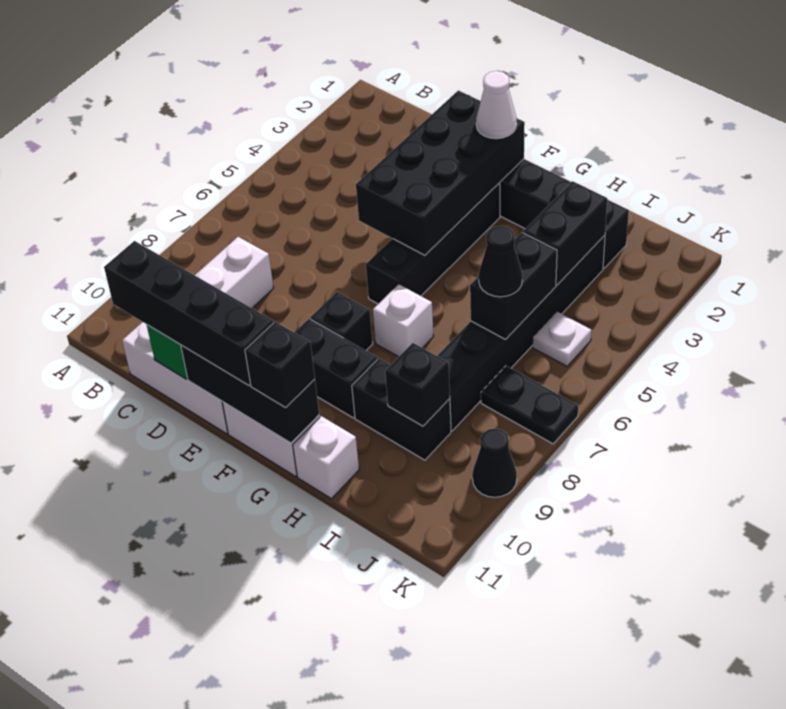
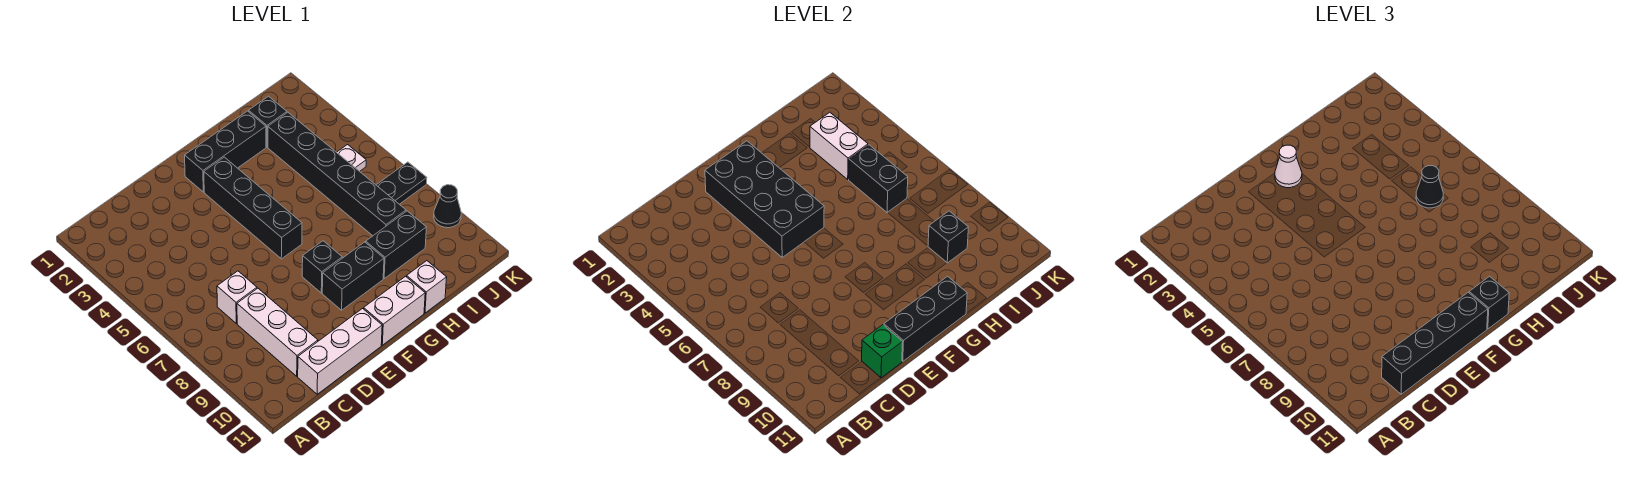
white 1x1 brick [373,284,434,357] -> white 1x1 brick moved to [217,271,257,323]
black 1x2 brick [523,181,607,285] -> white 1x2 brick [810,112,868,179]

